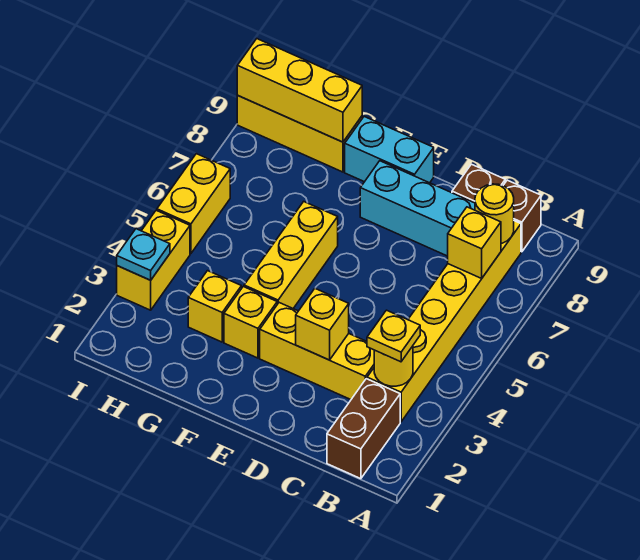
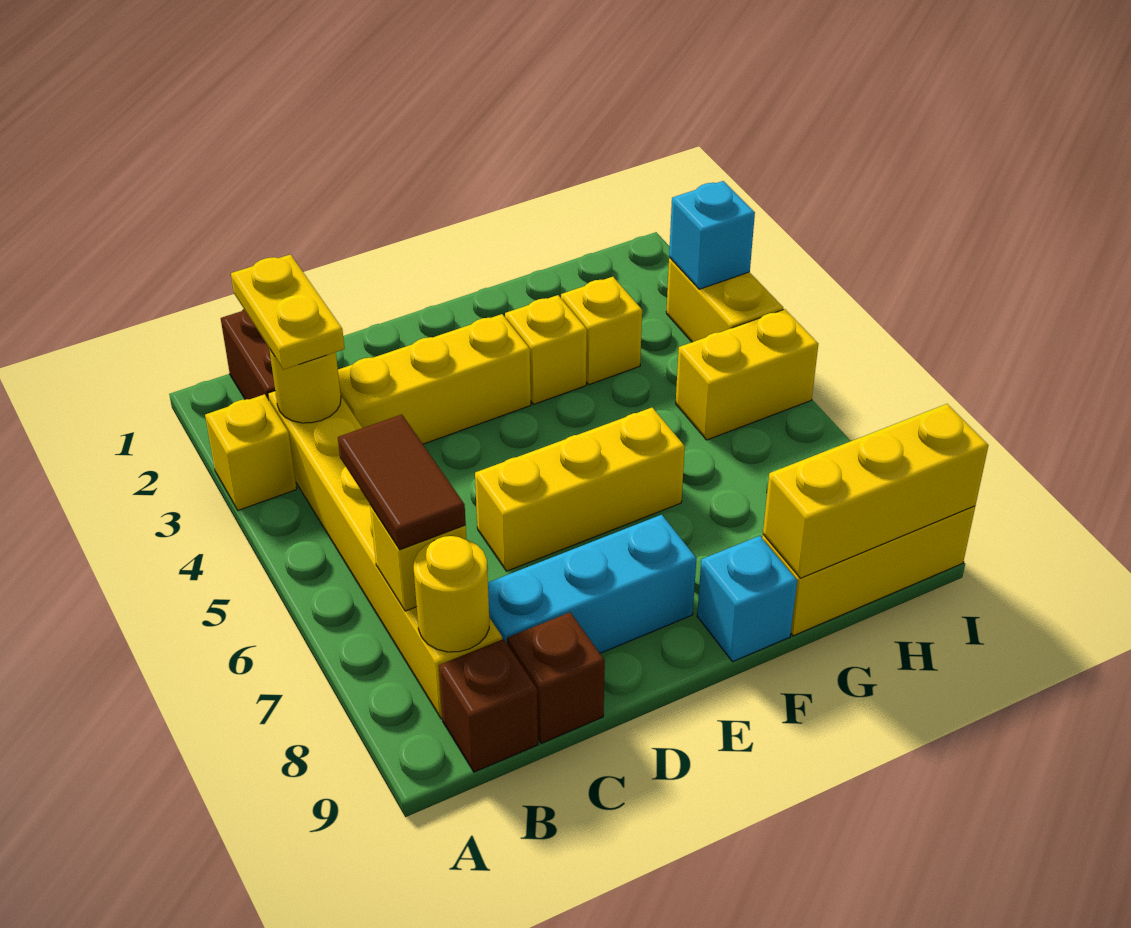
yellow 1x1 plate [367,310,420,362] -> yellow 1x2 plate [231,254,345,370]
none -> brown 1x2 tile [338,414,466,550]
yellow 1x1 brick [296,289,349,360] -> yellow 1x1 brick moved to [205,394,297,510]
cyan 1x2 brick [345,117,434,183] -> cyan 1x1 brick [697,536,797,661]
yellow 1x3 brick [244,202,338,308] -> yellow 1x3 brick turned to [475,408,685,571]
cyan 1x1 plate [117,229,170,280] -> cyan 1x1 brick [669,181,755,289]
yellow 1x2 brick [157,154,230,254] -> yellow 1x2 brick turned to [676,309,818,440]

